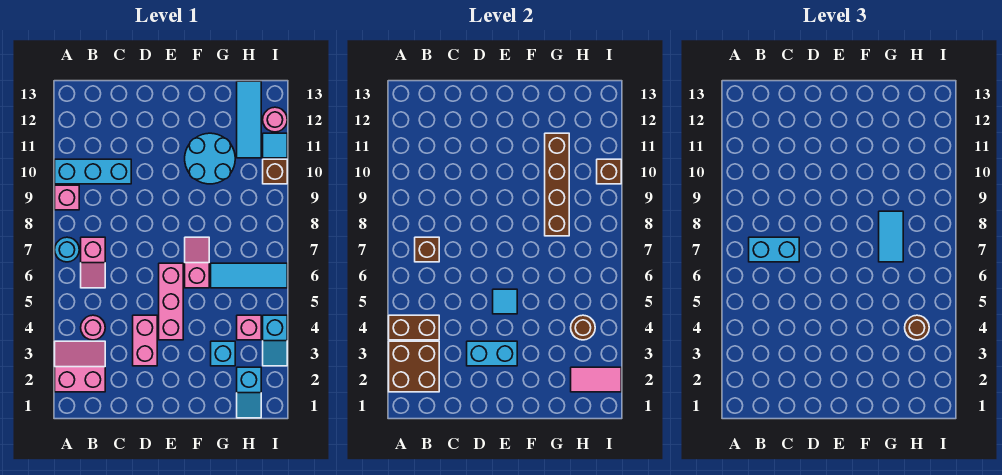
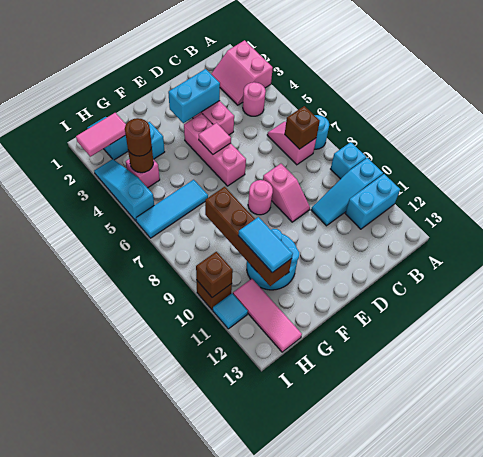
pink 2x2 slope [55,341,105,392] -> pink 2x2 slope turned to [211,40,273,105]
brown 2x2 brick [389,341,439,392] -> none
brown 1x2 brick [389,315,439,340] -> none
pink 1x1 brick [55,185,79,210] -> cyan 1x1 brick [331,142,366,179]
cyan 1x3 brick [55,159,131,184] -> cyan 1x3 slope [311,158,383,226]
cyan 1x2 brick [749,237,799,262] -> cyan 1x2 brick moved to [345,174,400,229]
cyan 1x1 tile [493,289,517,314] -> pink 1x1 tile [199,123,231,154]
pink 1x2 slope [185,237,209,288] -> pink 1x2 slope moved to [263,164,310,222]
cyan 1x2 tile [879,211,903,262] -> cyan 1x2 tile moved to [238,217,293,273]
cyan 1x3 tile [237,81,261,158] -> pink 1x3 tile [233,279,302,352]
cyan 1x2 slope [263,315,287,366] -> cyan 1x3 slope [94,159,154,221]
pink 1x1 round brick [263,107,287,132] -> pink 1x1 round brick moved to [248,180,273,215]

